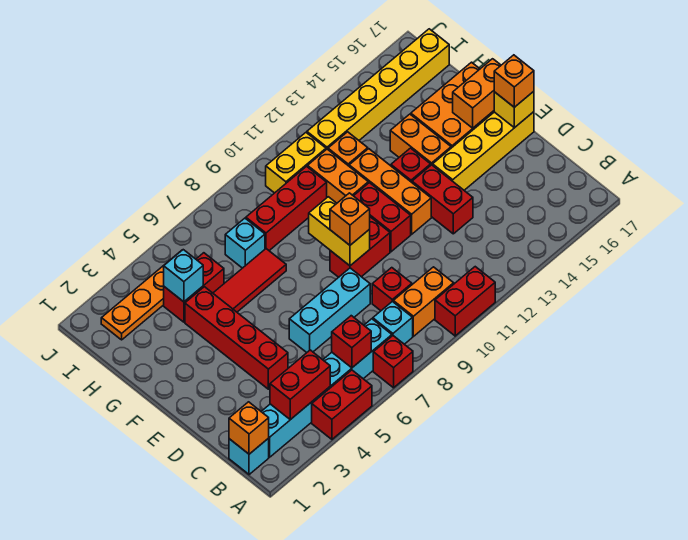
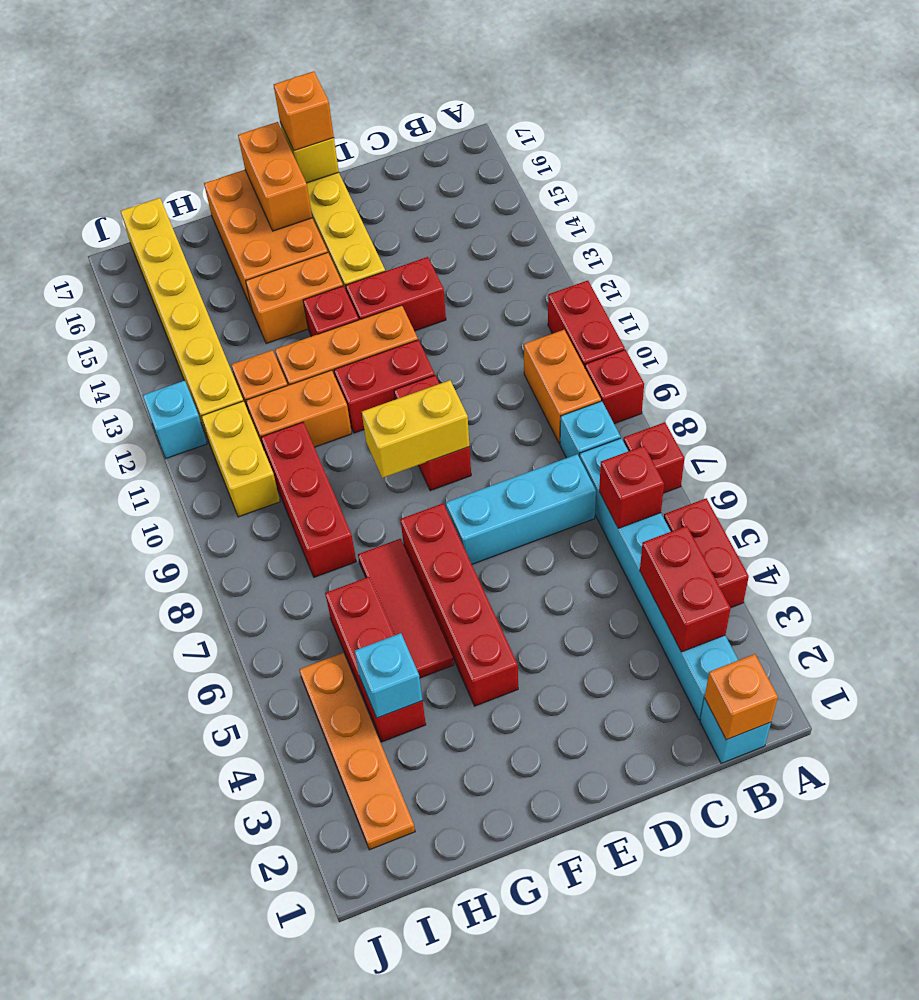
red 1x1 brick [372,268,412,311] -> red 1x1 brick moved to [585,350,644,424]
red 1x4 brick [185,287,288,389] -> red 1x4 brick turned to [400,503,518,706]
cyan 1x3 brick [289,268,370,353] -> cyan 1x3 brick turned to [446,454,596,564]
orange 1x1 brick [330,193,370,245] -> none
red 1x2 brick [164,253,224,322] -> red 1x3 brick [325,577,426,742]
cyan 1x1 brick [225,218,265,268] -> cyan 1x1 brick moved to [143,380,207,459]

